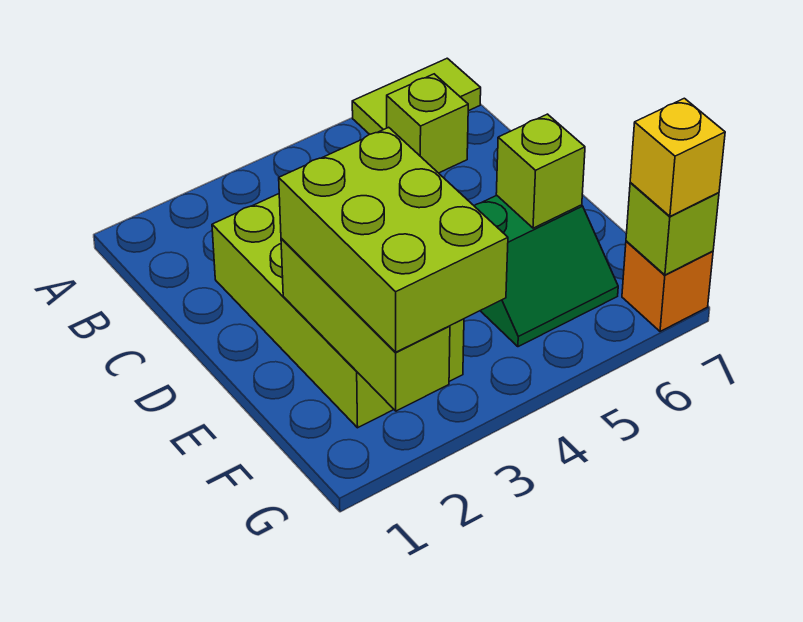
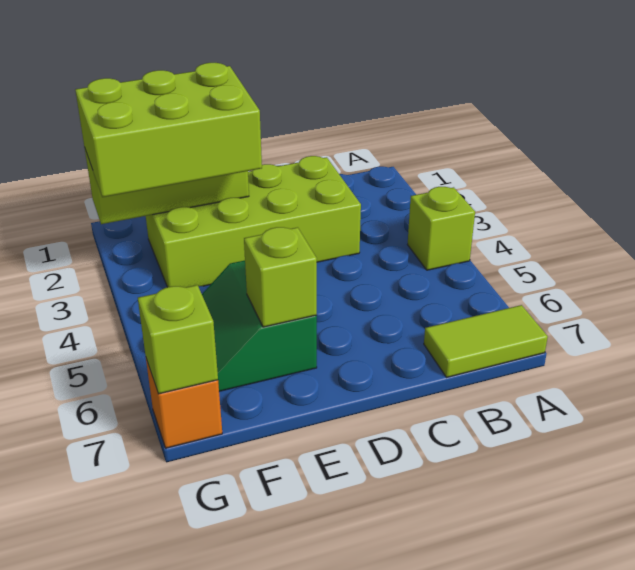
lime 1x2 tile [352,58,481,134] -> lime 1x2 tile turned to [424,305,548,377]
lime 1x1 brick [387,74,468,173] -> lime 1x1 brick moved to [408,187,475,270]
yellow 1x1 brick [630,98,725,216] -> none

